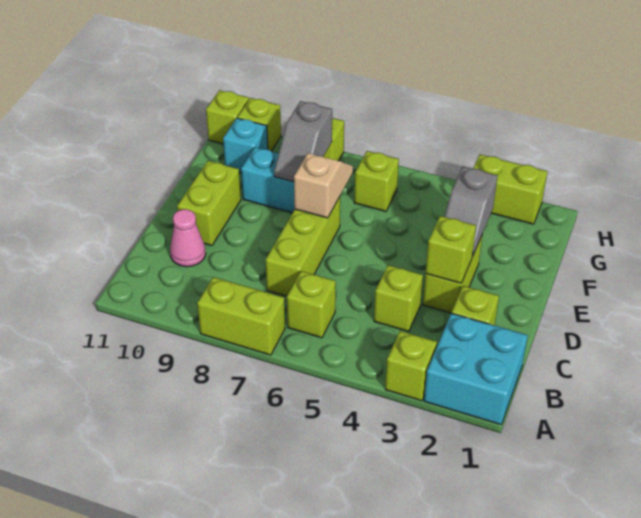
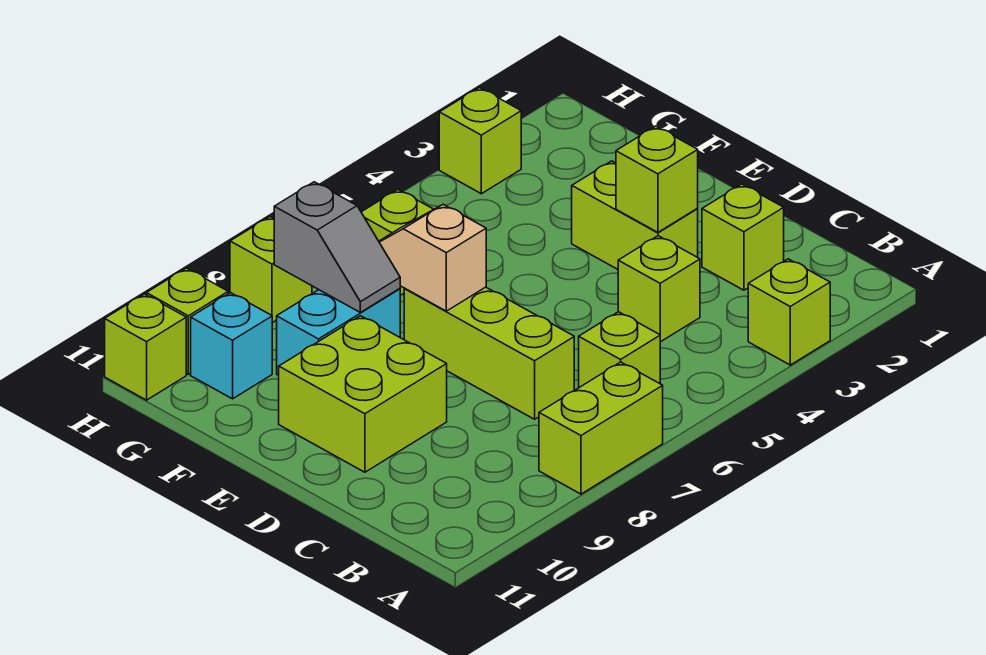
cyan 2x2 brick [424,313,528,425] -> none
pink 1x1 cone [170,209,206,267] -> none
lime 1x2 brick [177,161,241,246] -> lime 2x2 brick [279,316,447,472]
grey 1x2 slope [445,167,497,257] -> none
lime 1x2 brick [473,155,548,224] -> lime 1x1 brick [439,88,521,194]

